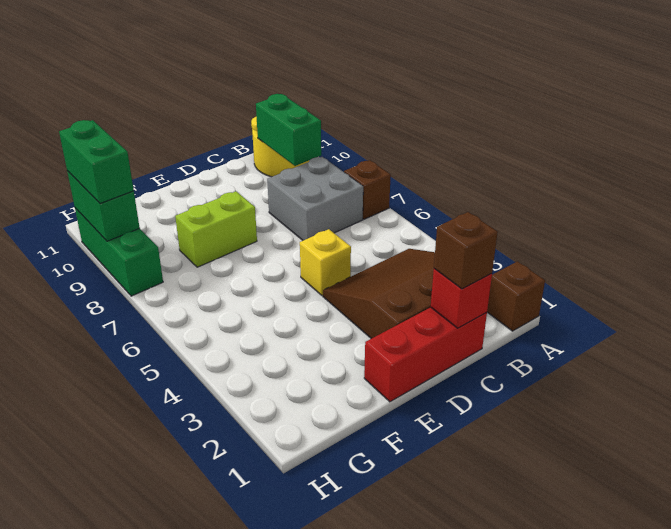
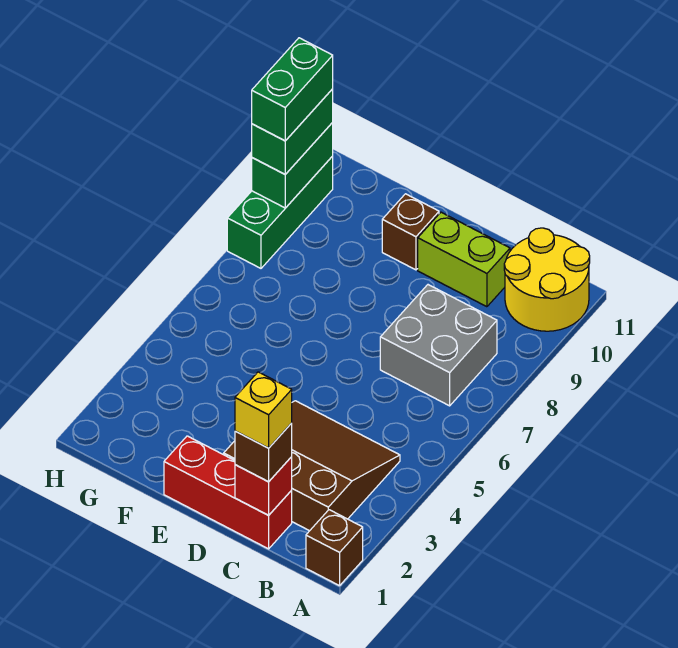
brown 1x1 brick [344,160,391,219] -> brown 1x1 brick moved to [382,194,439,270]
green 1x2 brick [256,94,321,166] -> green 1x2 brick moved to [252,38,333,141]
yellow 1x1 brick [300,229,351,295] -> yellow 1x1 brick moved to [235,372,292,448]
lime 1x2 brick [175,191,257,267] -> lime 1x2 brick moved to [418,212,510,307]

